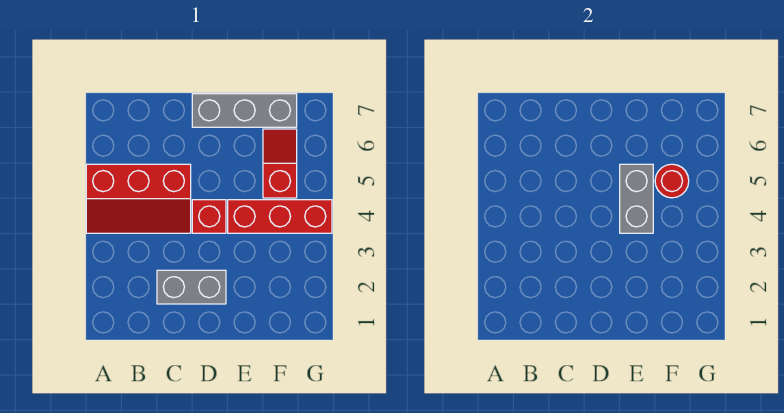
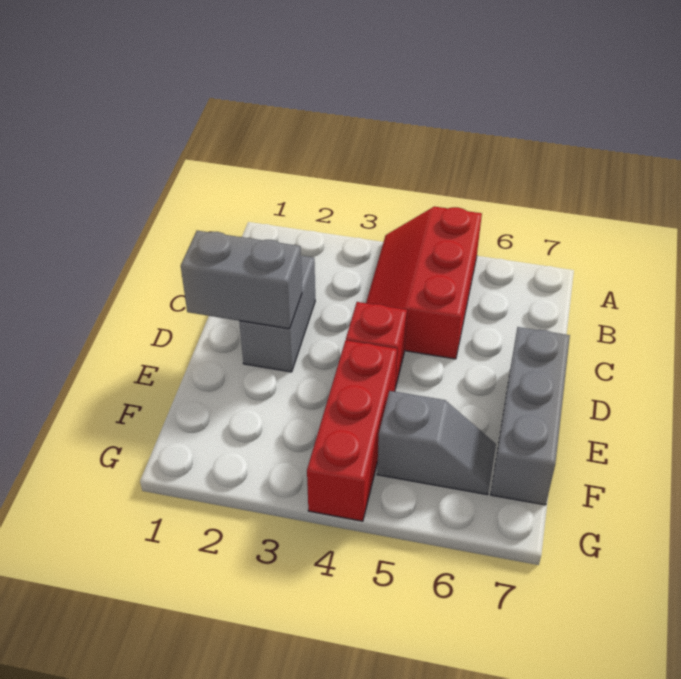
grey 1x2 brick [620,164,653,233] -> grey 1x2 brick moved to [181,231,302,329]
red 1x2 slope [263,129,297,198] -> grey 1x2 slope [377,391,496,495]
red 1x1 round brick [655,164,689,198] -> none

